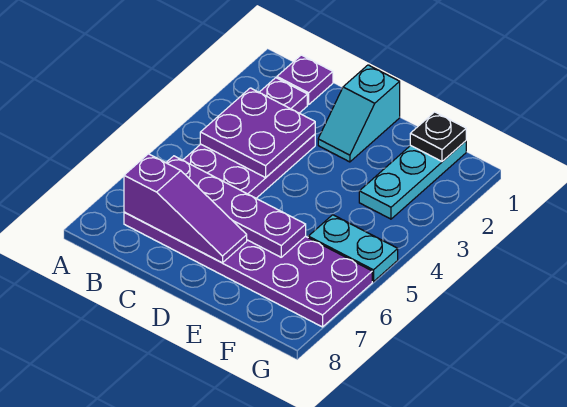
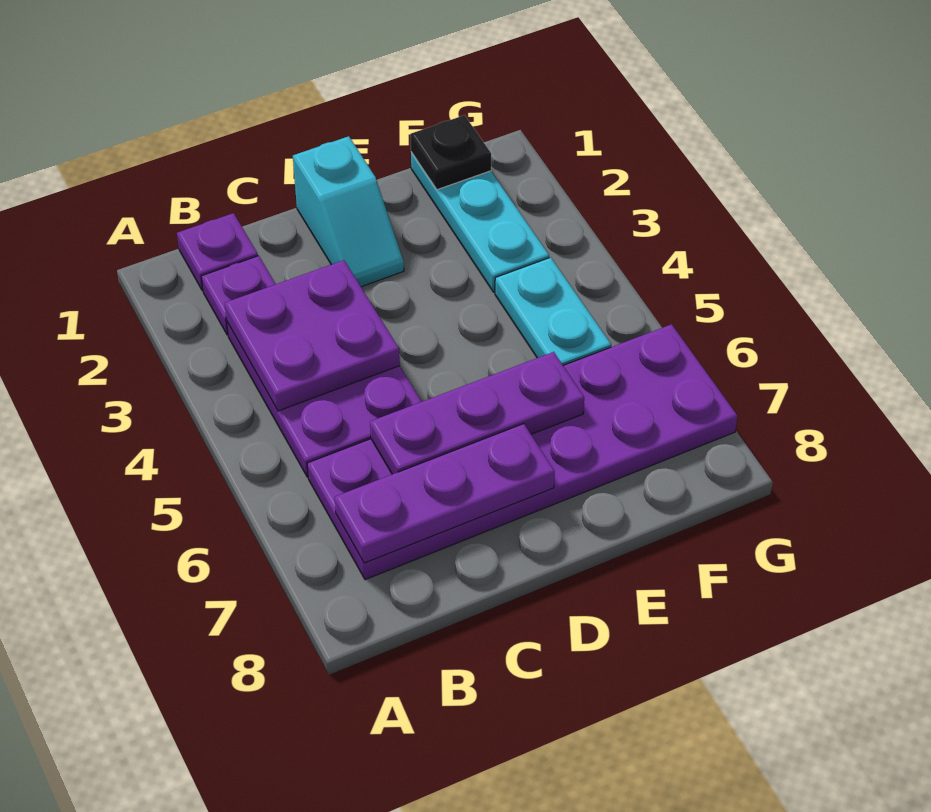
purple 1x4 plate [166,156,306,257] -> purple 1x3 plate [370,352,584,474]
purple 1x3 slope [124,154,247,263] -> purple 1x3 plate [335,424,555,563]
cyan 1x2 plate [308,215,398,282] -> cyan 1x2 plate turned to [495,257,611,365]

